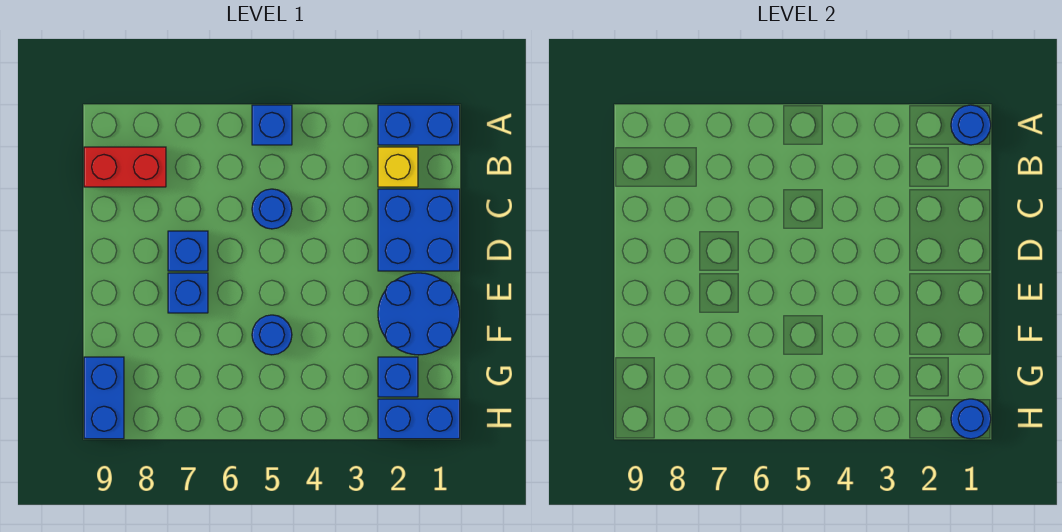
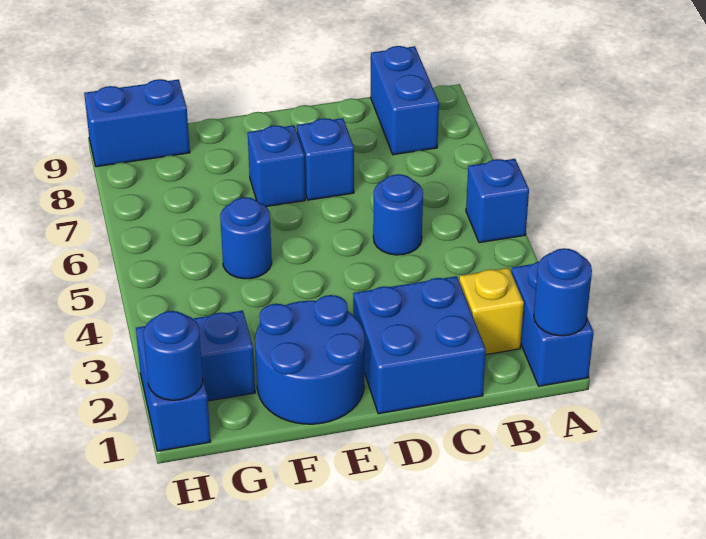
red 1x2 brick [84,147,166,187] -> blue 1x2 brick [371,46,439,155]

